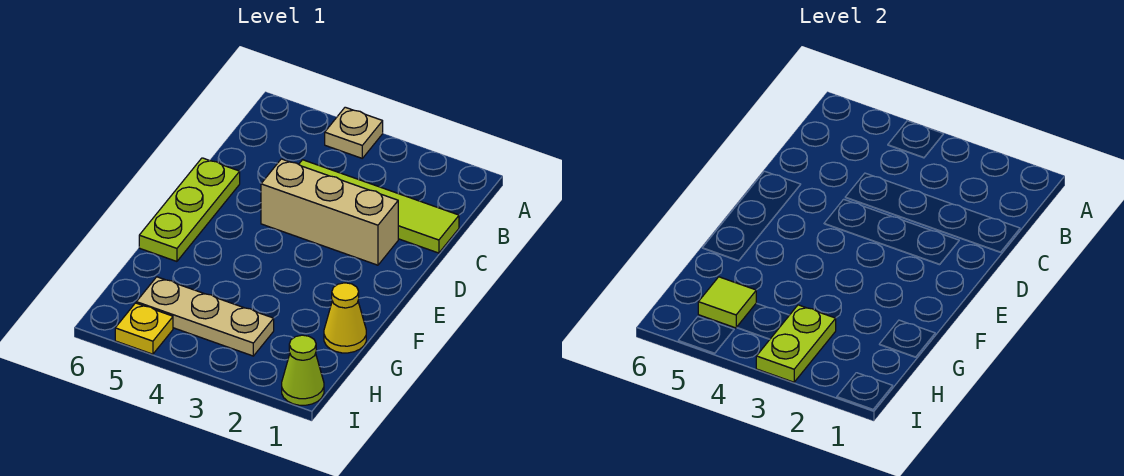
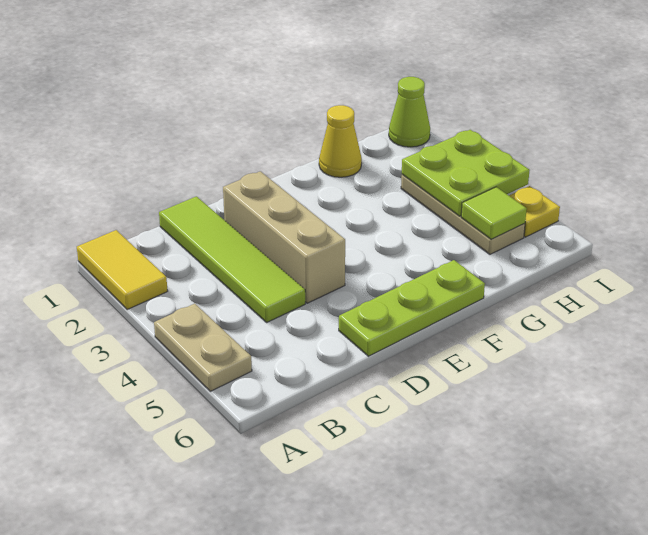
none -> yellow 1x2 tile [77,230,168,309]
tan 1x1 plate [325,107,383,158] -> tan 1x2 plate [154,304,252,391]
lime 1x2 plate [756,305,836,382] -> lime 2x2 plate [402,130,530,216]

